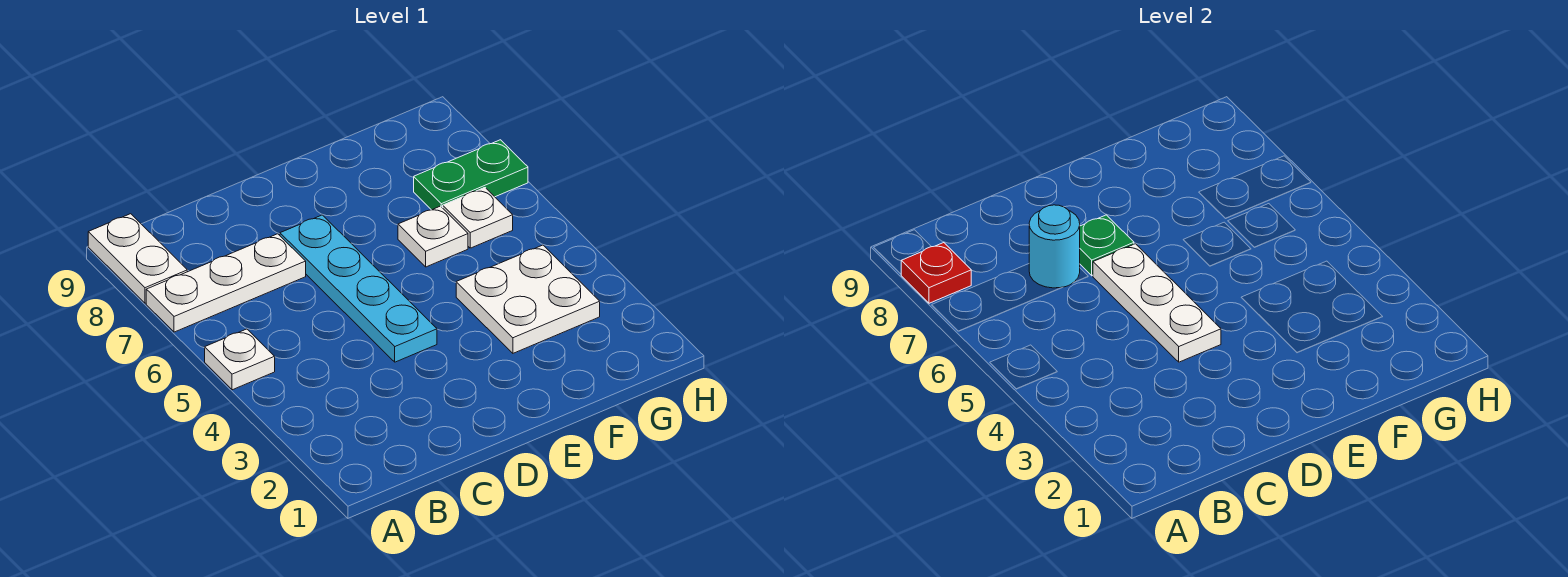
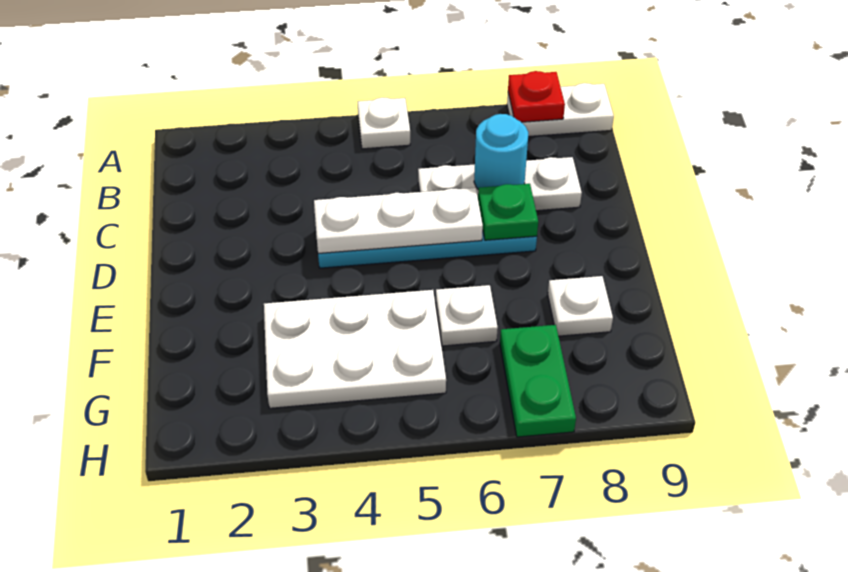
white 1x3 plate [146,234,306,332] -> white 1x3 plate turned to [418,157,582,211]
white 2x2 plate [456,245,600,353] -> white 2x3 plate [264,290,446,408]
white 1x1 plate [443,188,513,248] -> white 1x1 plate moved to [548,276,613,336]

